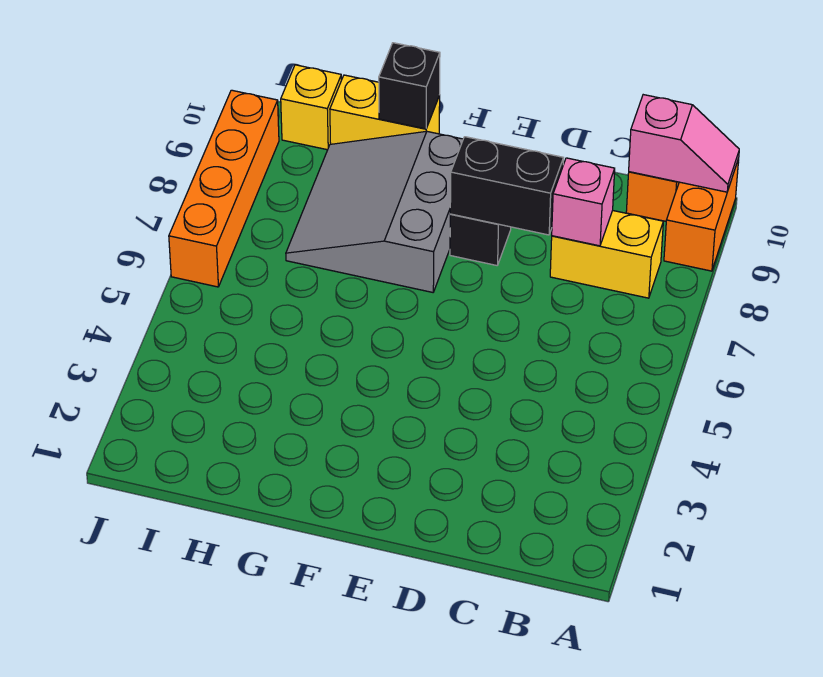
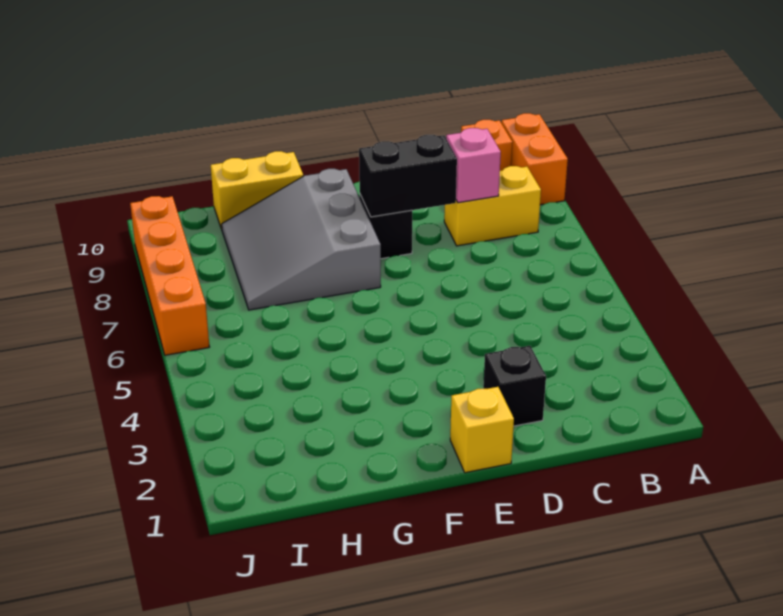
pink 1x2 slope [629,95,739,192] -> none
black 1x1 brick [379,43,440,129] -> black 1x1 brick moved to [483,346,546,426]
yellow 1x1 brick [281,65,341,150] -> yellow 1x1 brick moved to [450,387,514,473]

